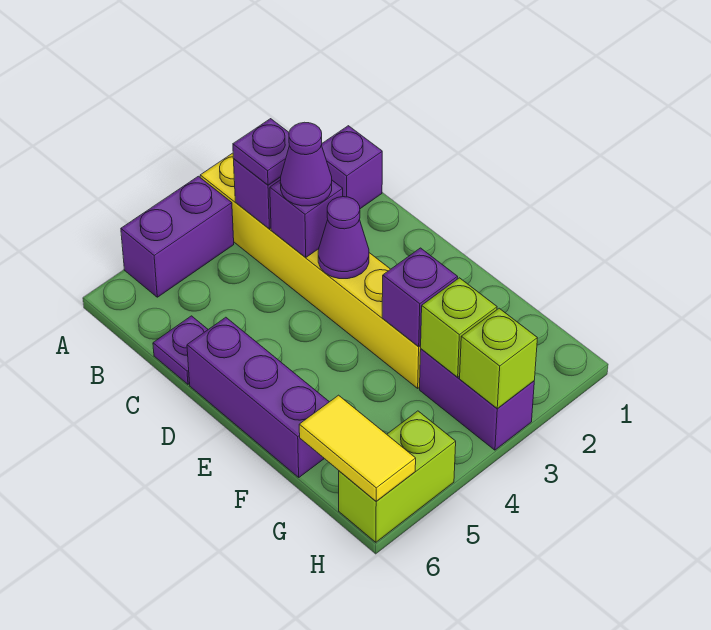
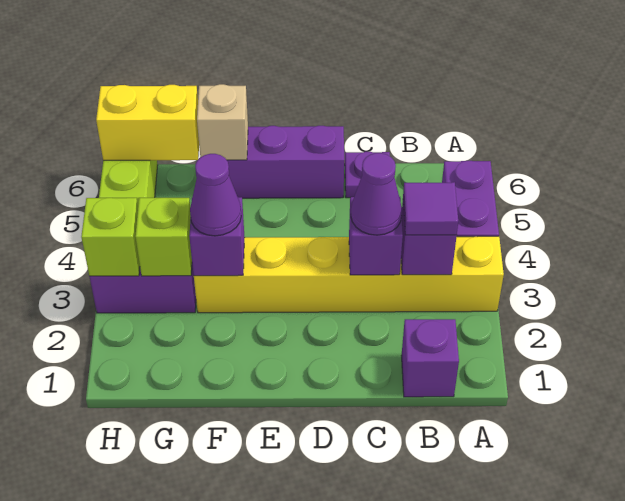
purple 1x1 plate [233,119,289,185] -> purple 1x1 tile [403,182,458,235]
purple 1x1 cone [318,197,369,279] -> purple 1x1 cone moved to [190,154,241,236]
none -> tan 1x1 brick [197,84,248,160]
yellow 1x2 tile [299,395,416,501] -> yellow 1x2 brick [96,85,199,160]

